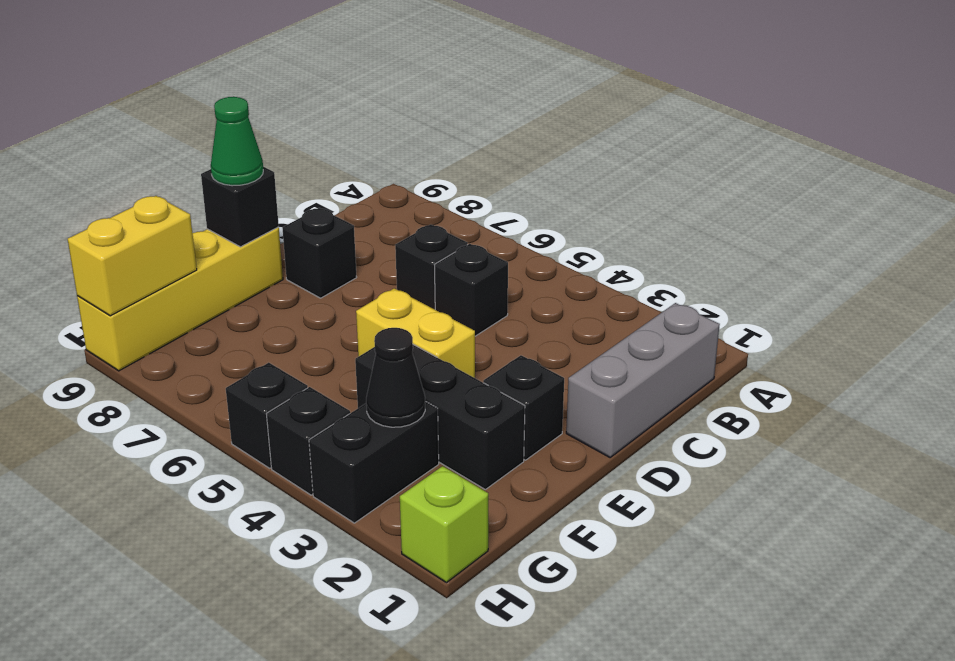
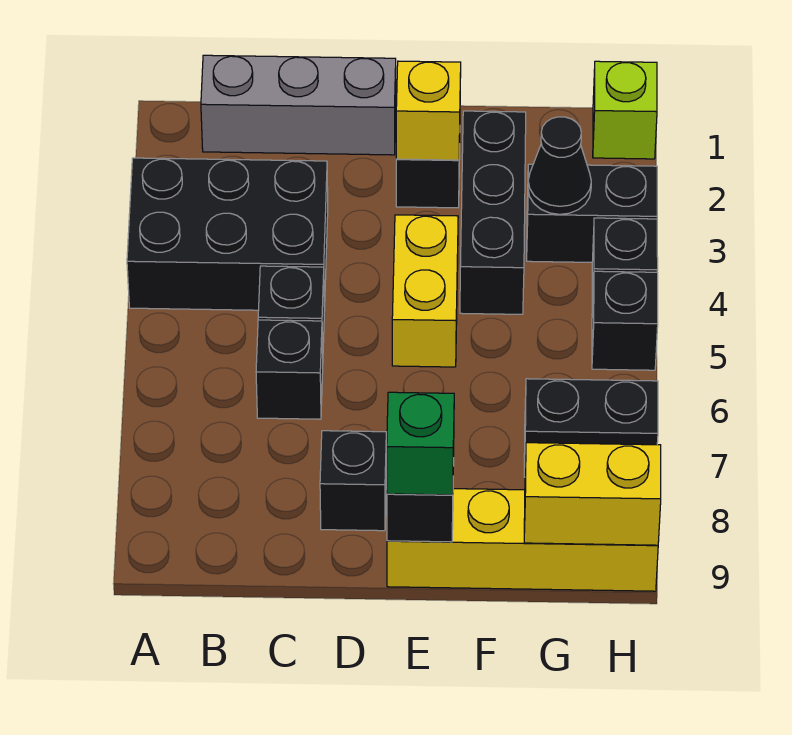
none -> black 2x3 brick [127,158,328,311]
none -> yellow 1x1 brick [396,61,461,160]
green 1x1 cone [211,97,263,186] -> green 1x1 brick [387,392,454,495]
none -> black 1x2 brick [524,379,658,477]

